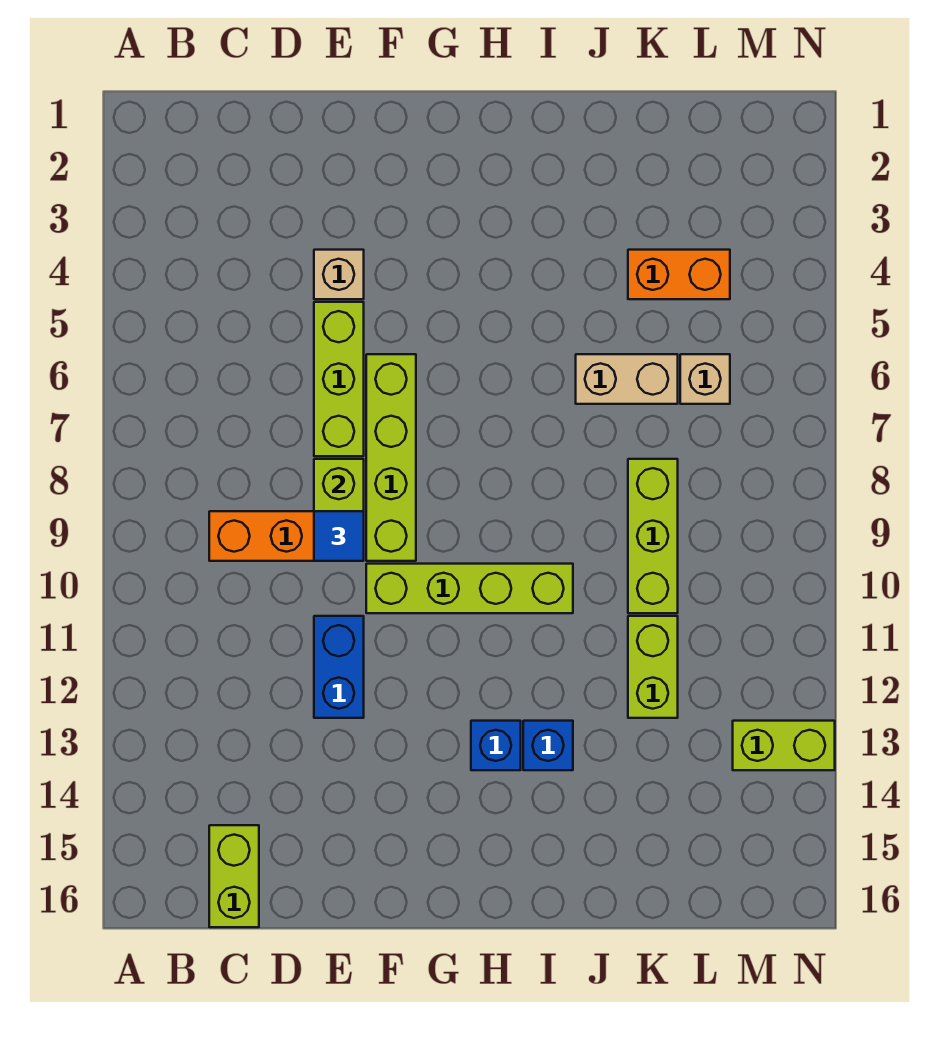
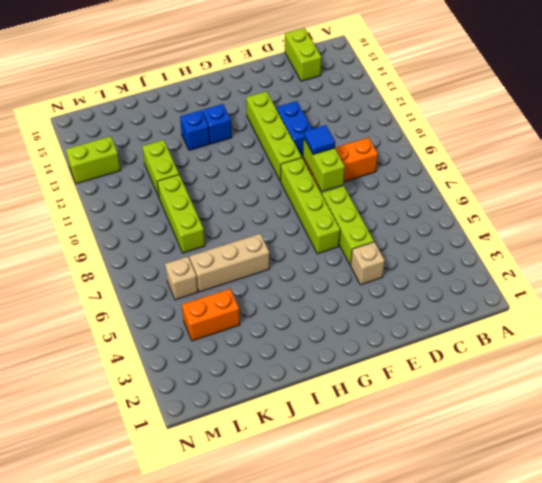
lime 1x4 brick [366,564,573,613] -> lime 1x4 brick turned to [246,91,302,181]
tan 1x2 brick [576,354,678,404] -> tan 1x3 brick [190,234,269,292]

